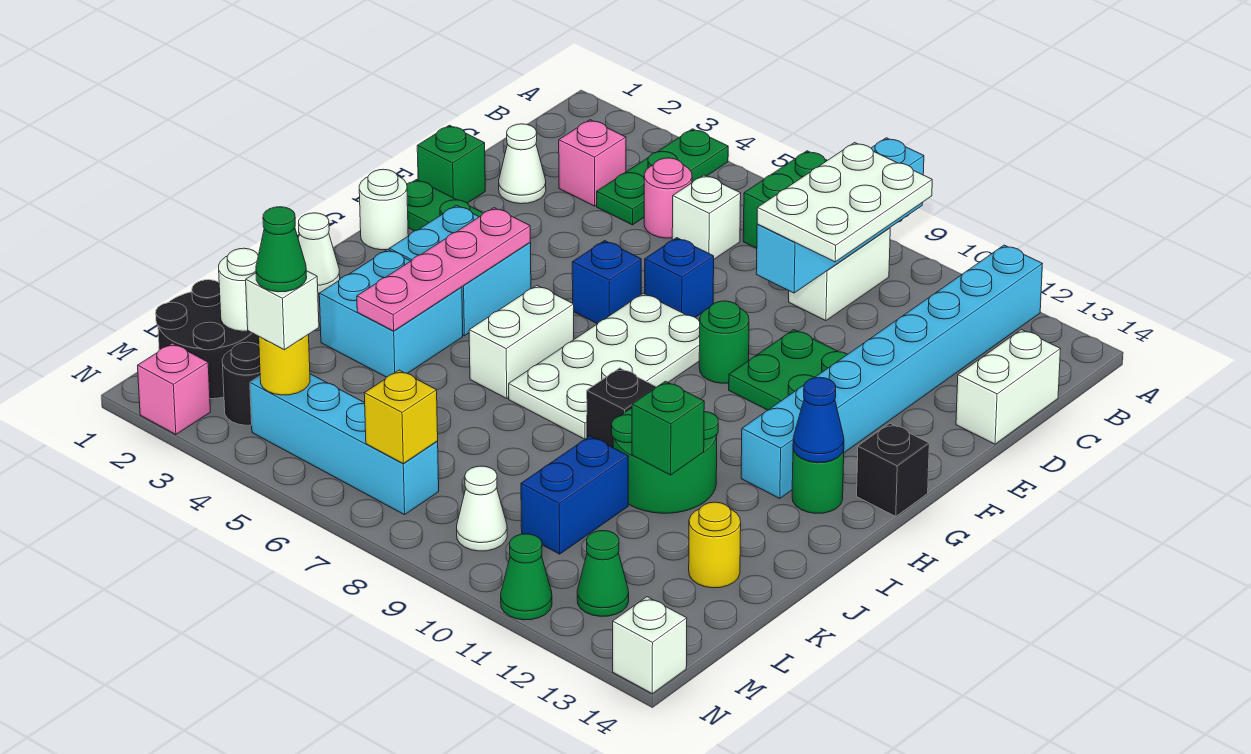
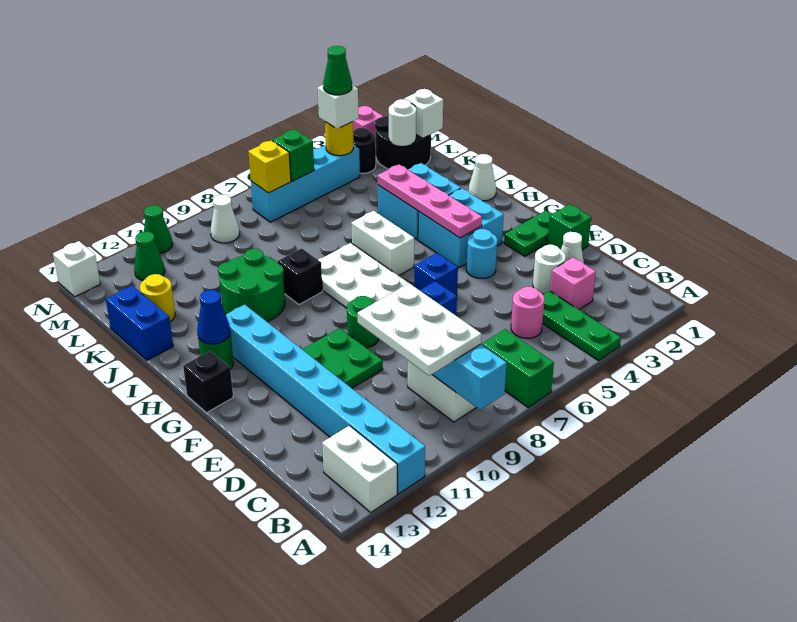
white 1x1 brick [672,175,741,259] -> white 1x1 brick moved to [404,89,443,138]
white 1x2 brick [956,330,1061,444] -> white 1x2 brick moved to [322,426,397,512]
none -> cyan 1x1 round brick [466,229,497,279]
white 1x1 round brick [359,169,408,250] -> white 1x1 round brick moved to [533,245,566,294]
green 1x1 brick [632,381,704,475] -> green 1x1 brick moved to [272,129,314,181]
blue 1x2 brick [521,436,628,554] -> blue 1x2 brick moved to [106,286,173,360]

